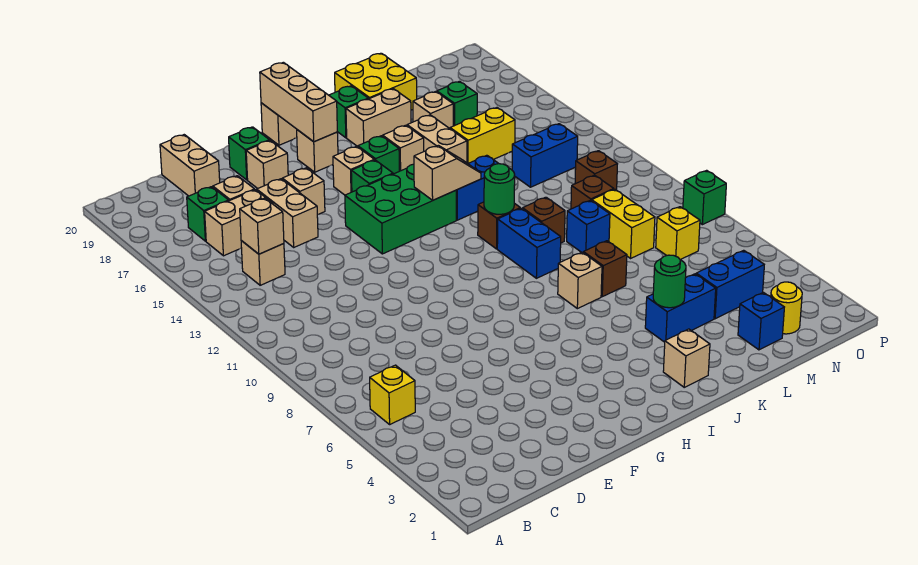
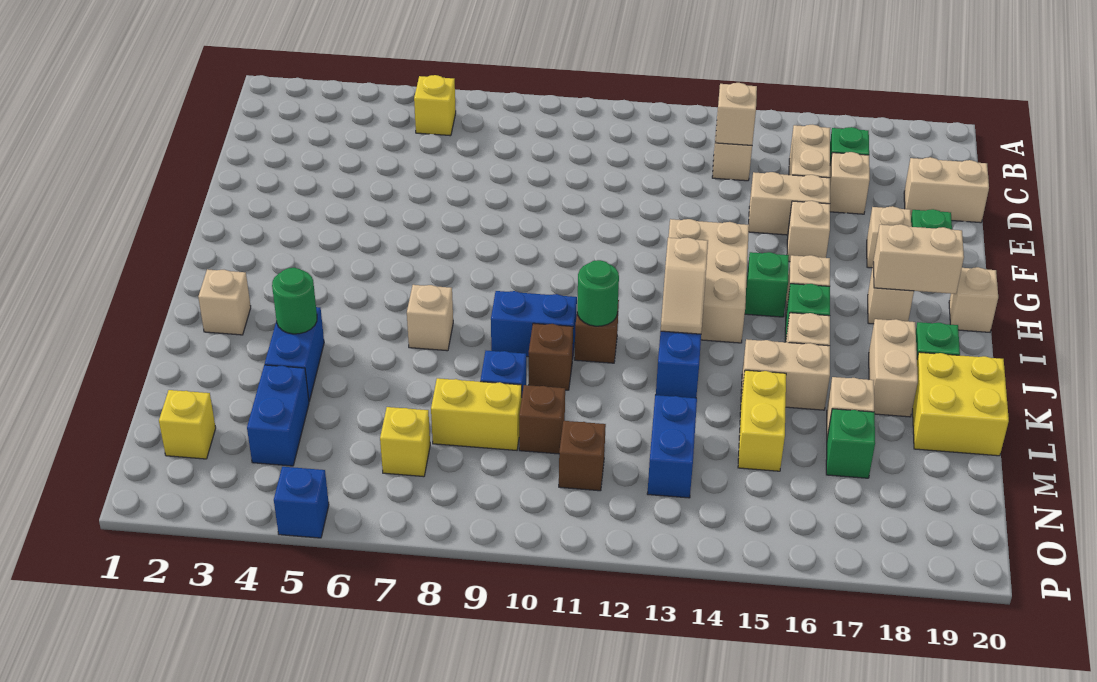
green 2x3 brick [345,164,456,254] -> tan 2x3 brick [668,219,749,343]
tan 1x3 brick [260,62,337,142] -> tan 1x2 brick [873,224,964,294]
brown 1x1 brick [583,241,627,297] -> none
blue 1x1 brick [738,292,784,350] -> blue 1x1 brick moved to [274,467,329,538]
yellow 1x1 round brick [771,282,802,334] -> yellow 1x1 brick [159,390,216,459]
green 1x1 brick [683,170,726,225] -> none

